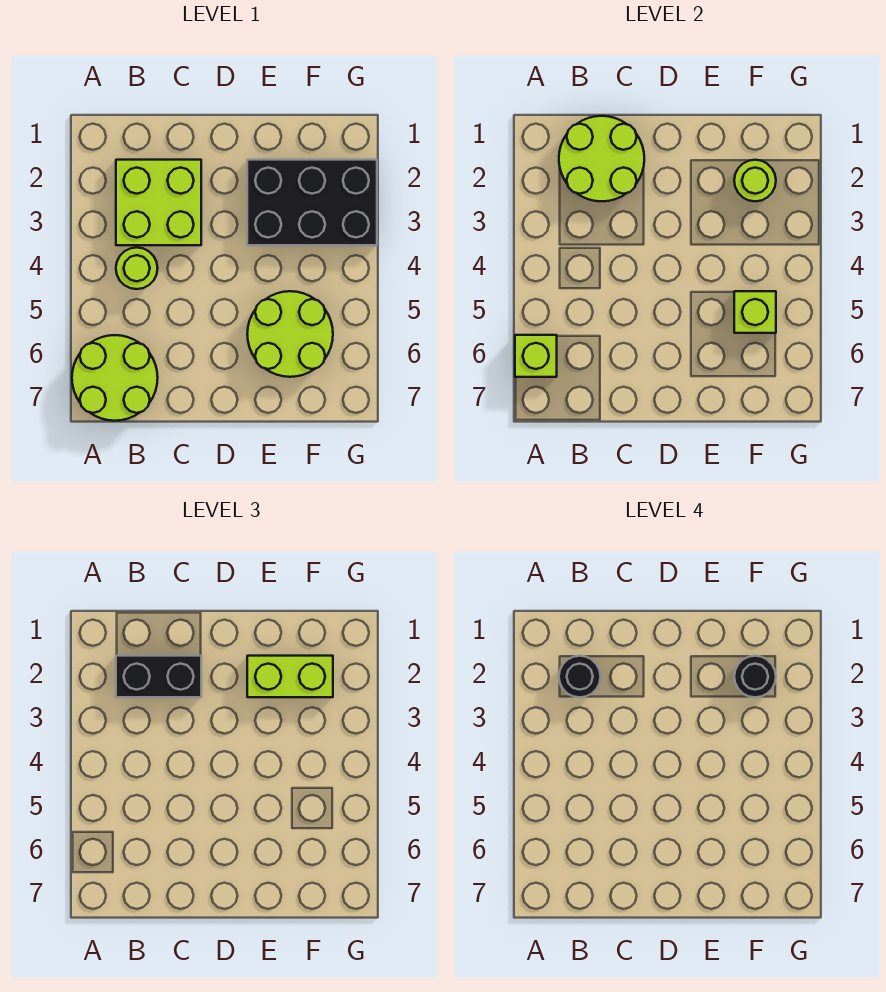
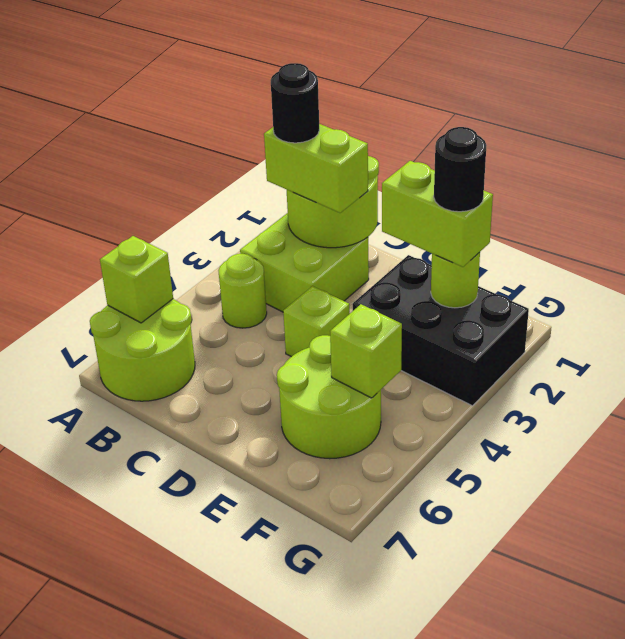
black 1x2 brick [116,656,201,697] -> lime 1x2 brick [264,124,368,213]
none -> lime 1x1 brick [283,286,350,357]

